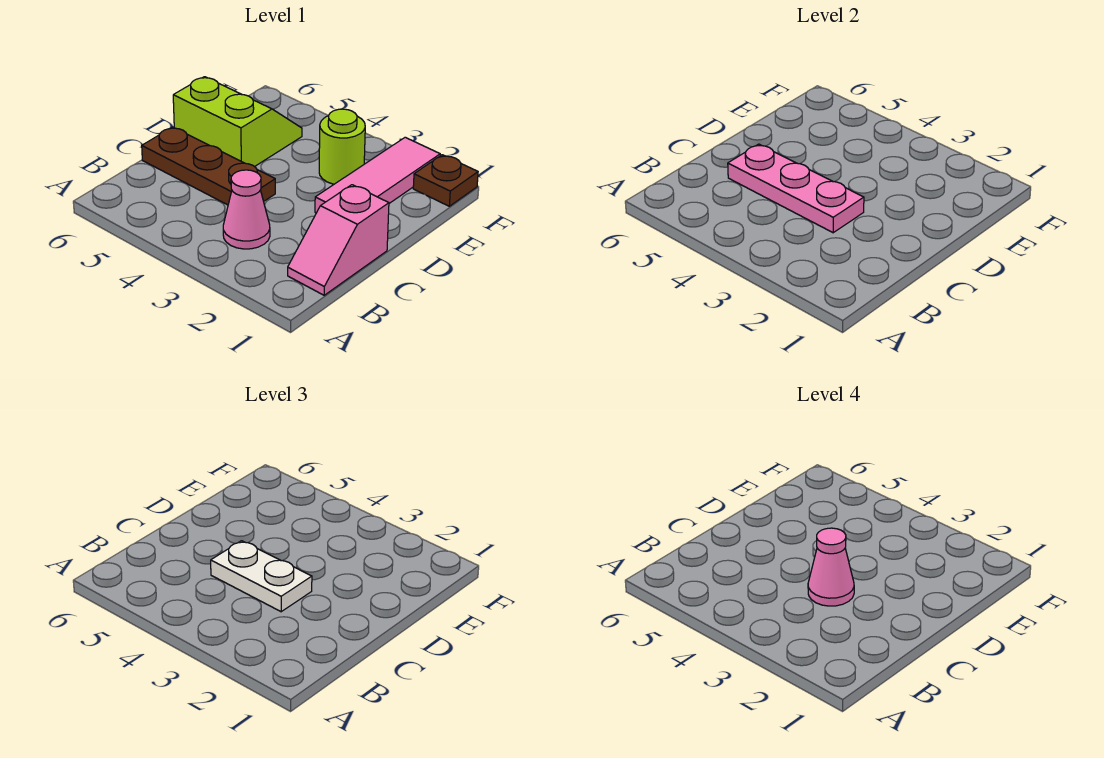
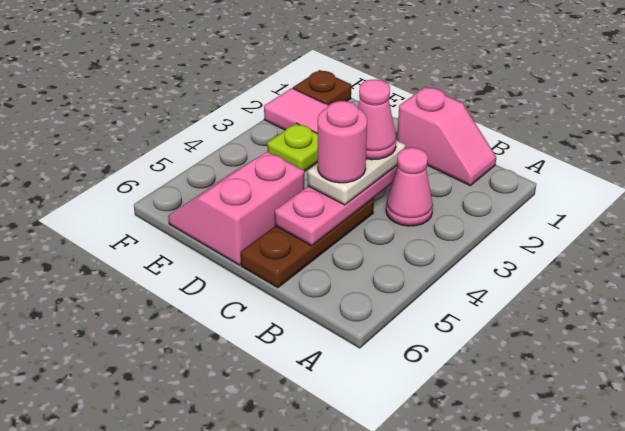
none -> pink 1x1 round brick [318,101,367,183]
lime 2x2 slope [173,77,302,167] -> pink 2x2 slope [168,152,304,265]
lime 1x1 round brick [319,109,365,184] -> lime 1x1 plate [267,123,318,171]

